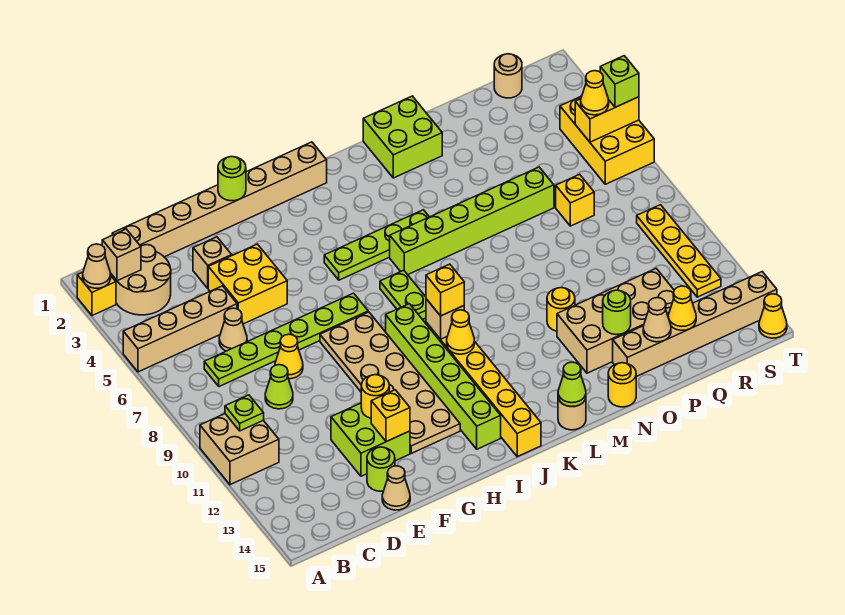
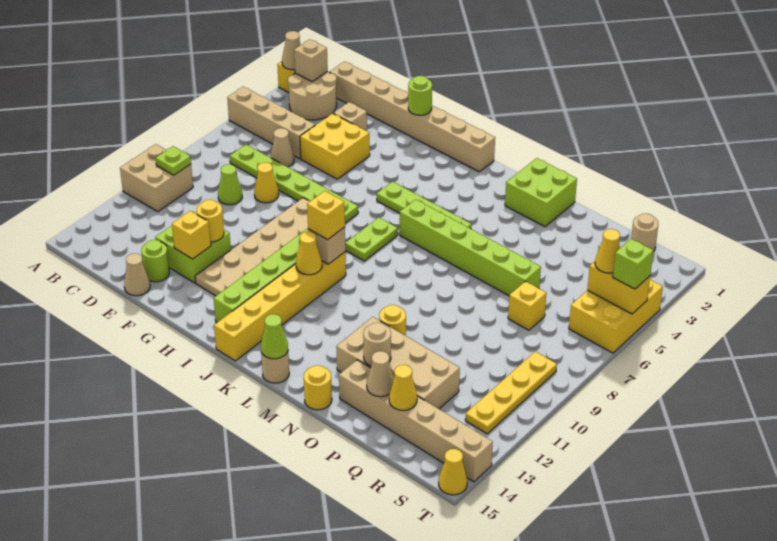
lime 1x1 round brick [603,290,631,335] -> tan 1x1 round brick [363,322,391,366]

